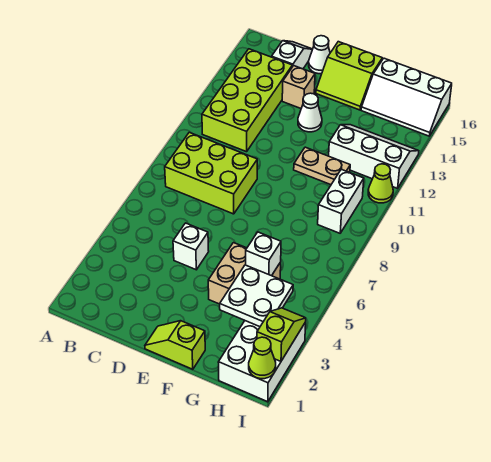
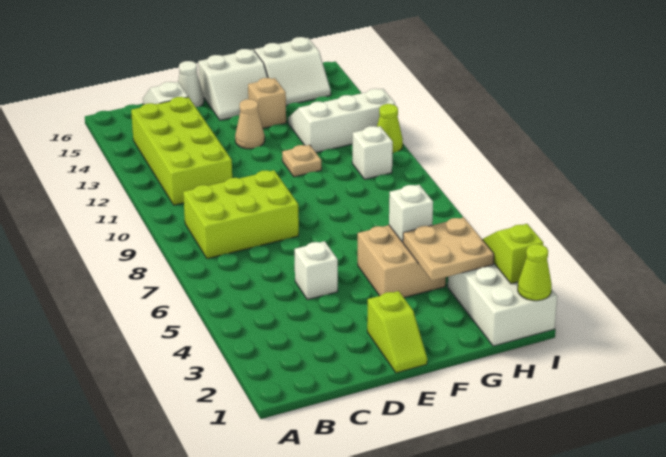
tan 1x1 brick [282,66,315,108] -> tan 1x1 brick moved to [248,78,286,128]
lime 1x2 slope [145,321,205,369] -> lime 1x2 slope turned to [367,291,427,373]
white 1x1 cone [298,93,322,132] -> tan 1x1 cone [235,99,265,149]
lime 2x2 slope [316,42,382,110] -> white 2x2 slope [198,49,268,120]
tan 1x2 plate [294,147,350,185] -> tan 1x1 plate [282,145,322,177]
white 2x2 plate [220,265,293,327] -> tan 2x2 plate [403,217,494,281]
white 2x3 slope [361,58,452,136] -> white 2x2 slope [254,37,331,105]
white 1x2 brick [318,169,364,233] -> white 1x1 brick [352,126,393,179]

